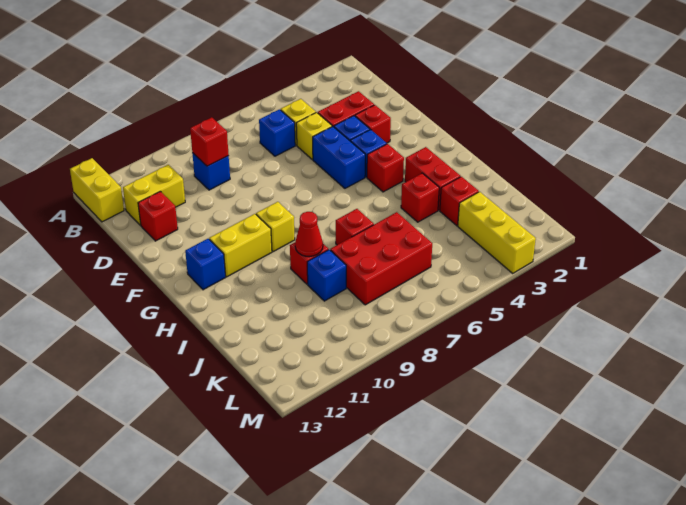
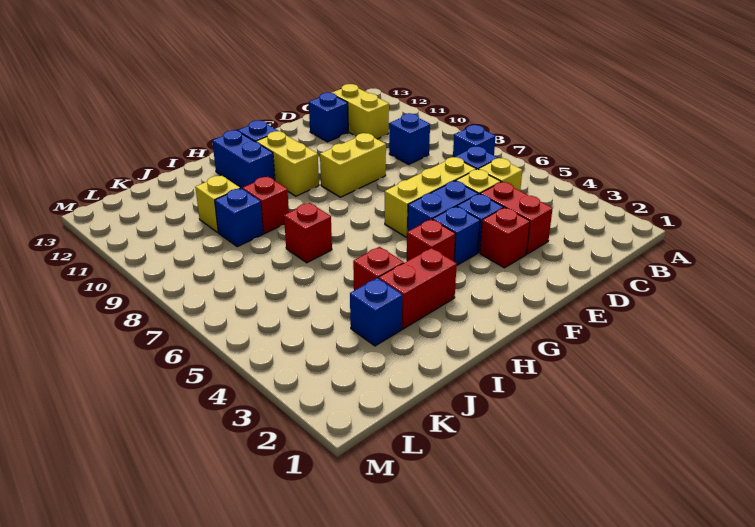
yellow 1x2 brick [70,158,124,222] -> yellow 1x2 brick moved to [320,133,386,197]
none -> blue 1x1 brick [453,125,496,157]
red 1x1 brick [190,117,229,166] -> none
red 1x1 brick [138,191,178,241] -> blue 1x1 brick [309,93,348,142]
yellow 1x1 brick [256,202,295,252] -> yellow 1x1 brick moved to [195,175,240,232]
none -> blue 1x2 brick [212,130,275,188]
red 1x1 cone [295,212,323,257] -> none
red 1x1 brick [440,177,479,226] -> blue 1x1 brick [350,278,402,346]
red 2x3 brick [330,212,432,305] -> none
yellow 1x3 brick [458,192,536,273] -> yellow 1x3 brick moved to [385,157,476,237]

